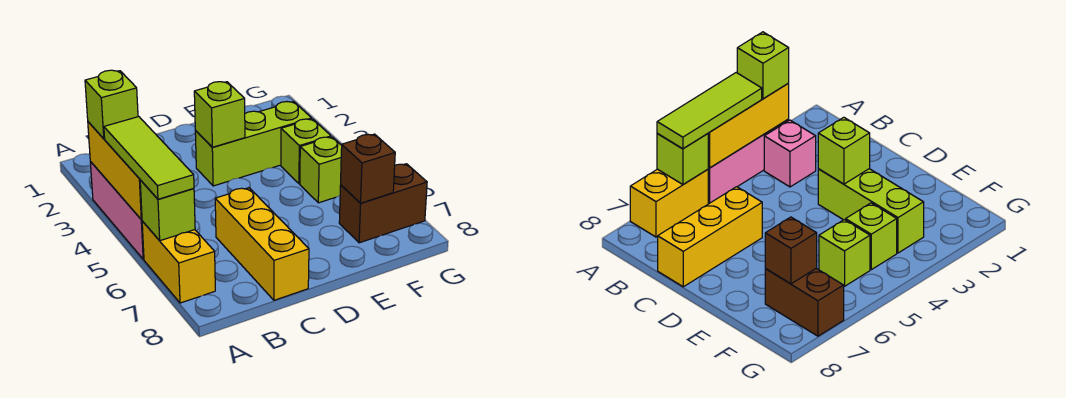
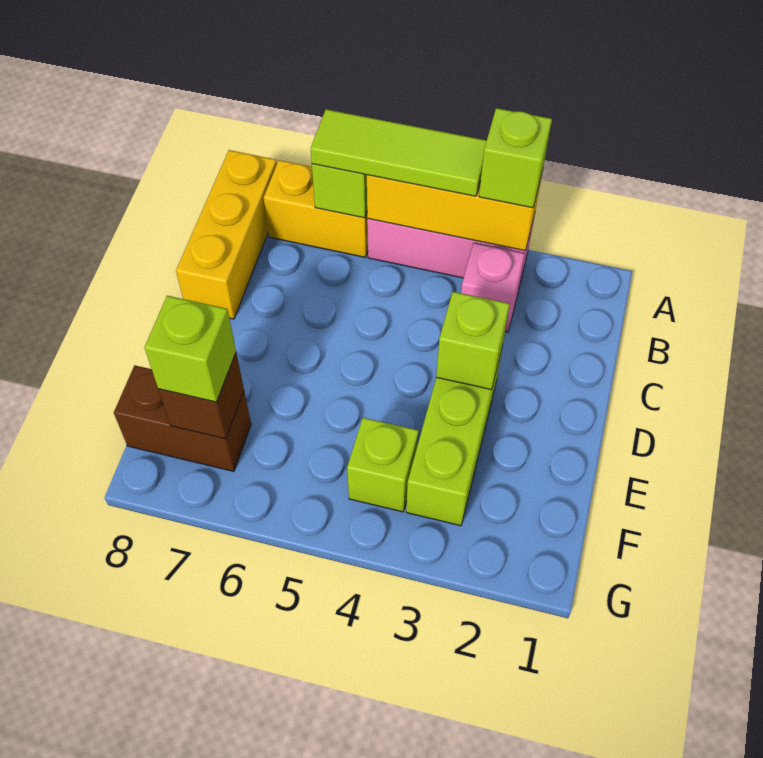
yellow 1x3 brick [215,188,309,300] -> yellow 1x3 brick turned to [176,150,277,319]
lime 1x1 brick [300,137,342,203] -> lime 1x1 brick moved to [145,296,236,402]
brown 1x2 brick [339,164,427,243] -> brown 1x2 brick turned to [114,365,251,471]

